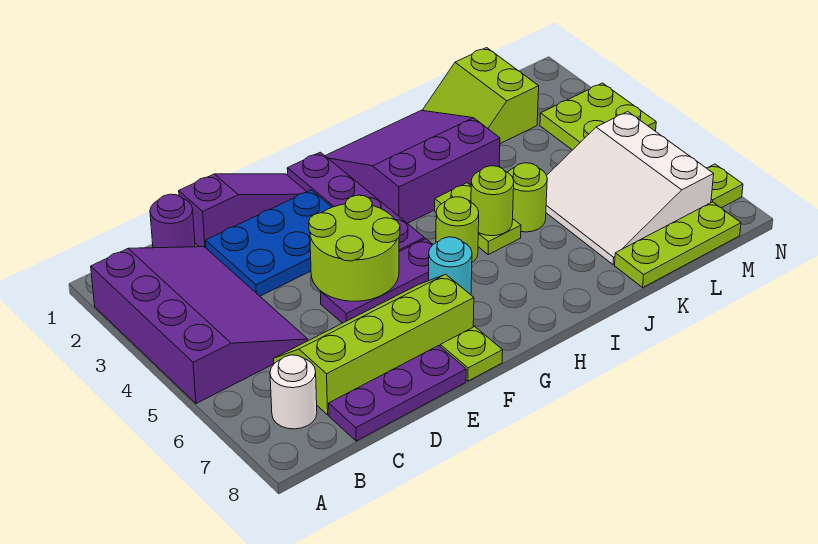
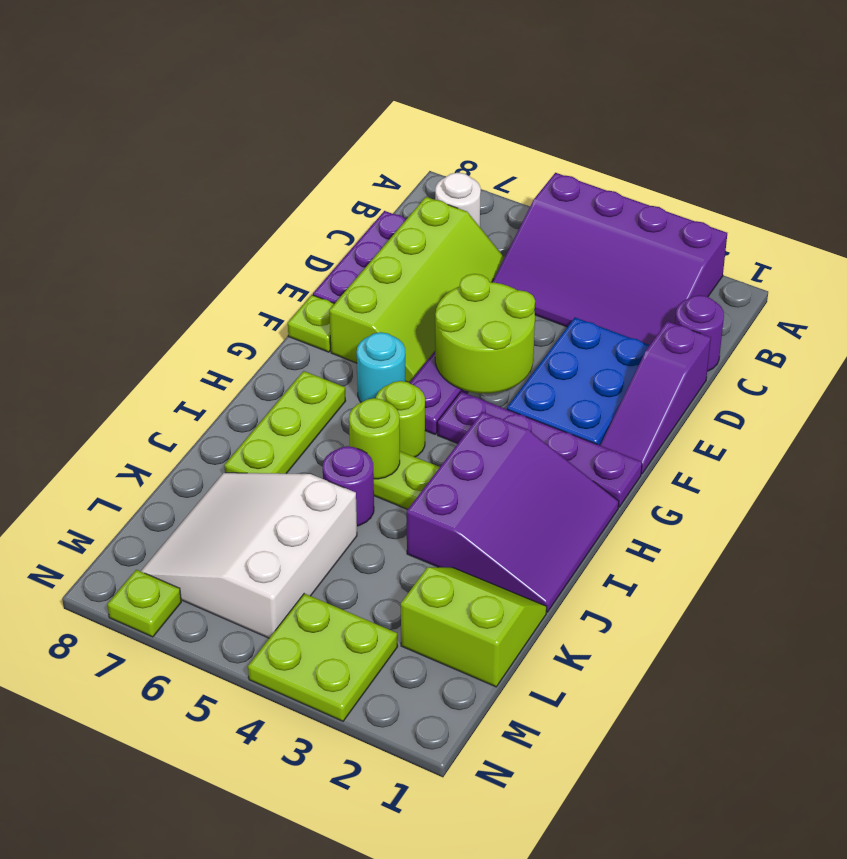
lime 1x1 round brick [508,163,547,232] -> purple 1x1 round brick [323,446,374,526]
white 3x3 slope [546,112,714,265] -> white 3x3 slope turned to [141,473,357,638]
lime 1x3 plate [615,202,741,287] -> lime 1x3 plate moved to [224,371,346,474]

